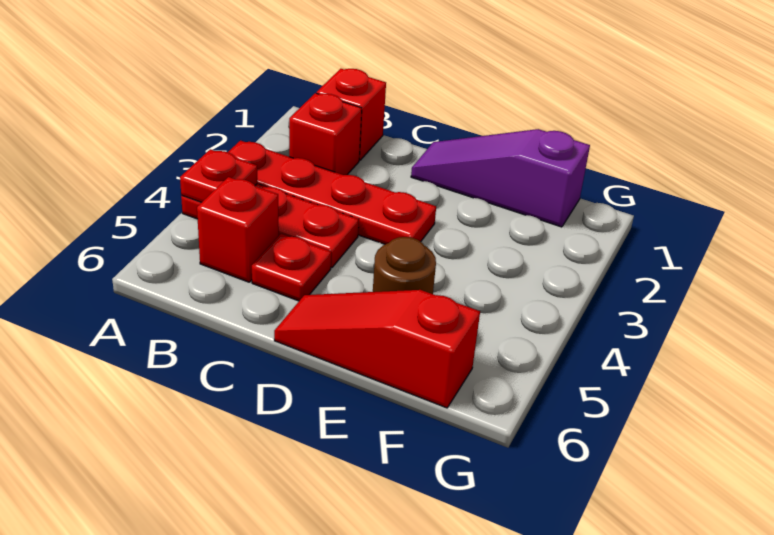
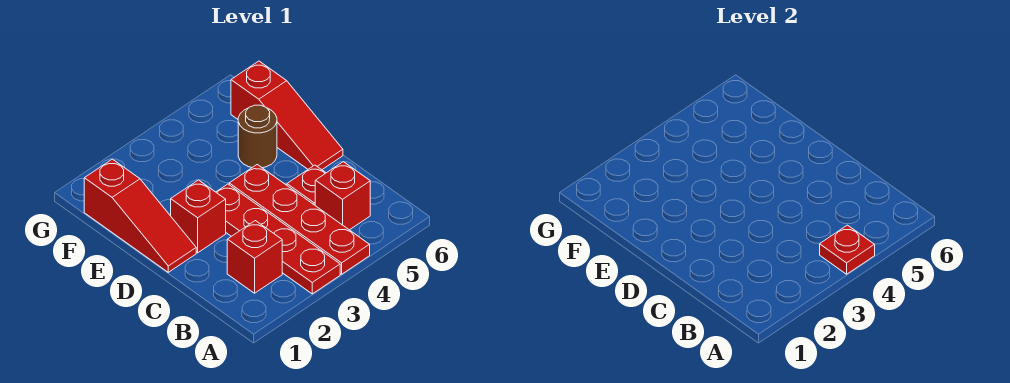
red 1x3 plate [181,184,359,268] -> red 1x4 plate [229,165,370,274]
red 1x1 brick [317,69,386,160] -> red 1x1 brick moved to [171,180,226,253]
purple 1x3 slope [411,129,590,227] -> red 1x3 slope [84,159,196,272]

